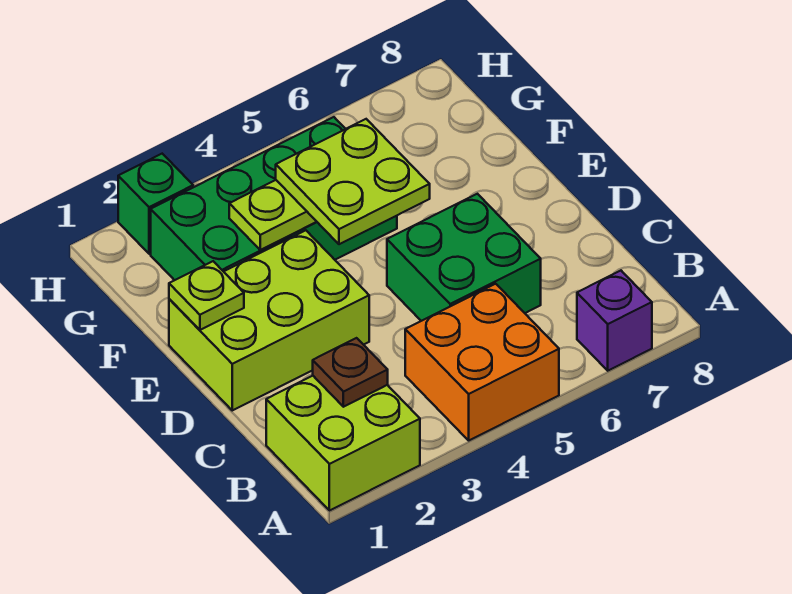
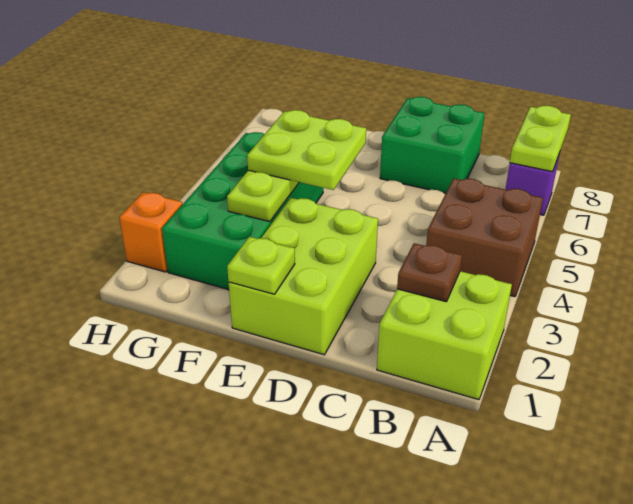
orange 2x2 brick [405,284,559,440] -> brown 2x2 brick [426,178,543,297]
none -> lime 1x2 plate [510,106,571,172]
green 2x2 brick [387,194,541,321] -> green 2x2 brick moved to [380,97,485,193]
green 1x1 brick [118,154,193,254] -> orange 1x1 brick [119,192,183,272]

